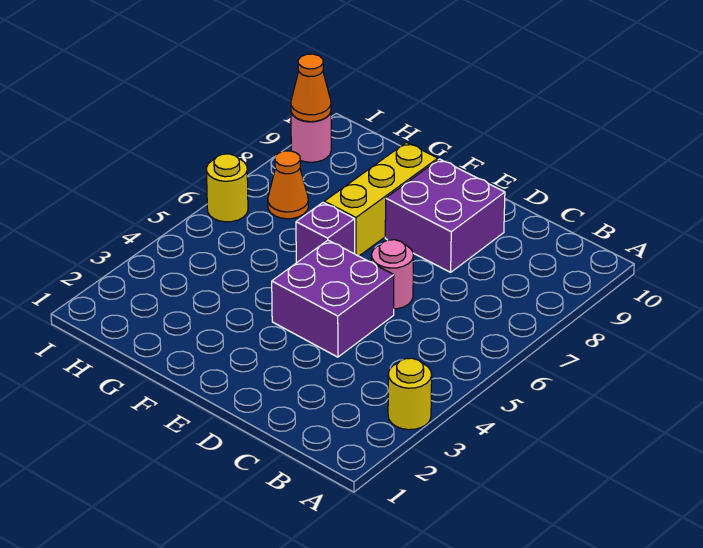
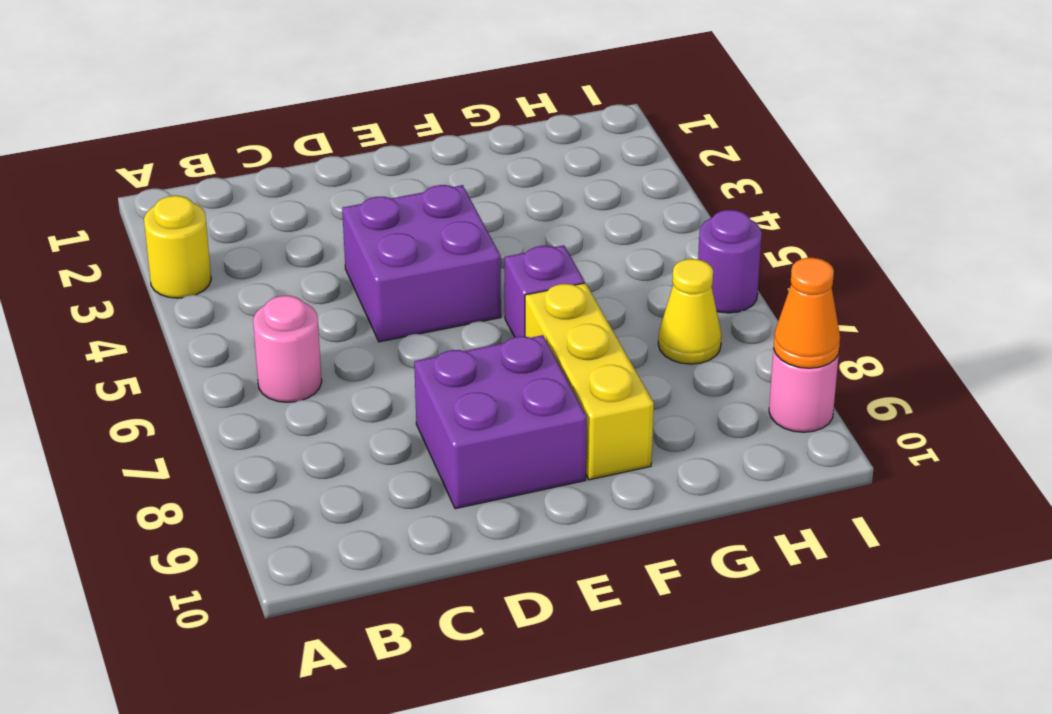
pink 1x1 round brick [372,240,413,309] -> pink 1x1 round brick moved to [253,296,322,402]
orange 1x1 cone [268,151,308,219] -> yellow 1x1 cone [658,259,721,364]
yellow 1x1 round brick [206,154,248,222] -> purple 1x1 round brick [698,210,762,313]

